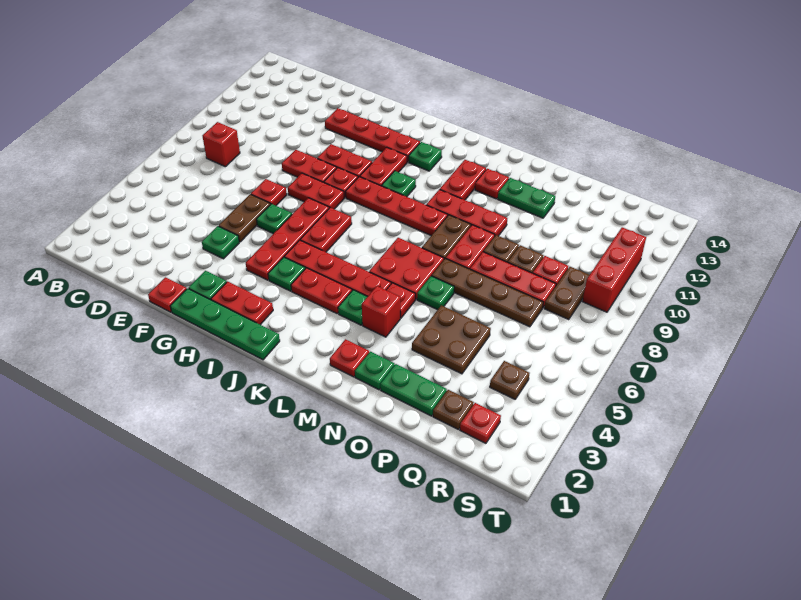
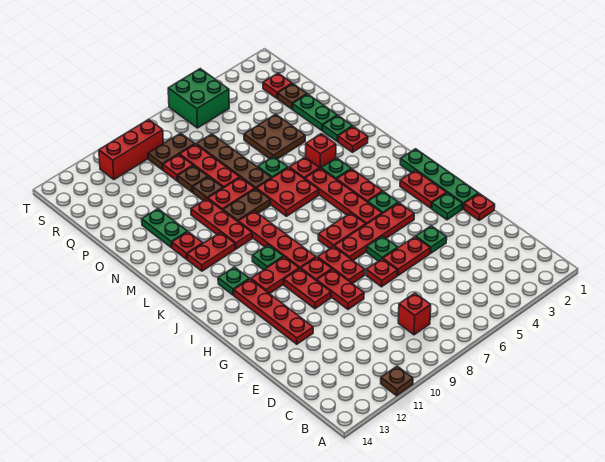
brown 1x2 plate [219,194,271,242] -> red 1x2 plate [383,237,430,276]
brown 1x1 plate [490,361,530,399] -> brown 1x1 plate moved to [381,366,413,396]
none -> green 2x2 brick [168,69,229,128]

